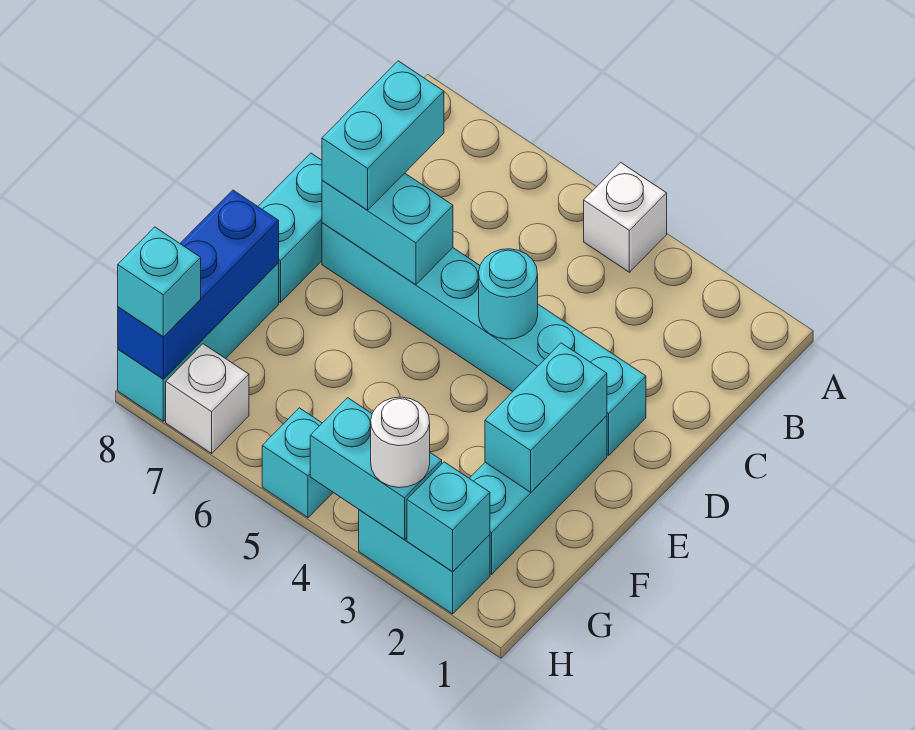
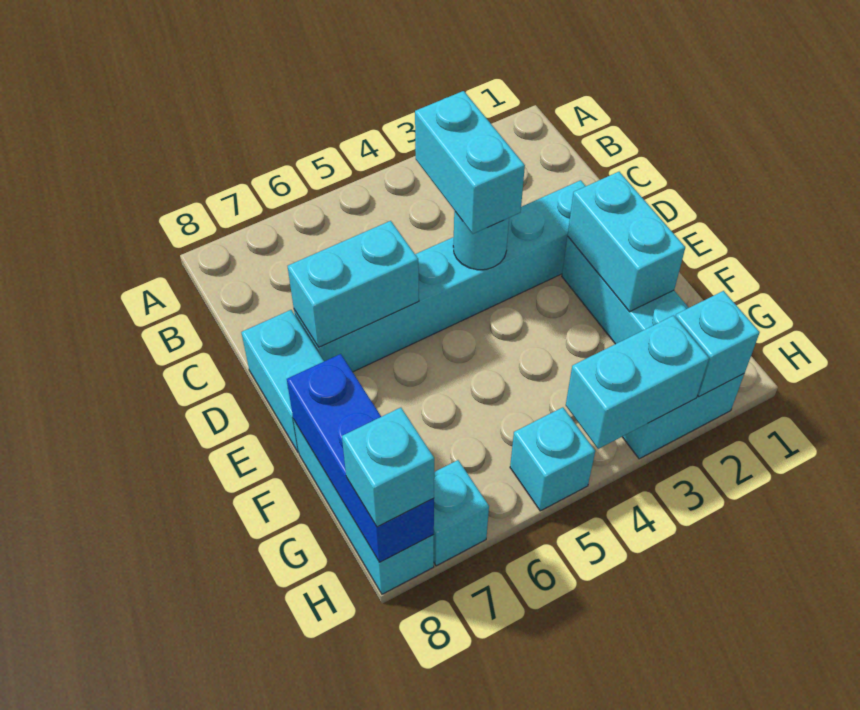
white 1x1 brick [584,163,667,272] -> none
cyan 1x2 brick [322,61,444,210] -> cyan 1x2 brick moved to [415,91,525,234]
white 1x1 round brick [371,397,430,488] -> none
white 1x1 brick [166,344,249,453] -> cyan 1x1 brick [434,460,489,566]

